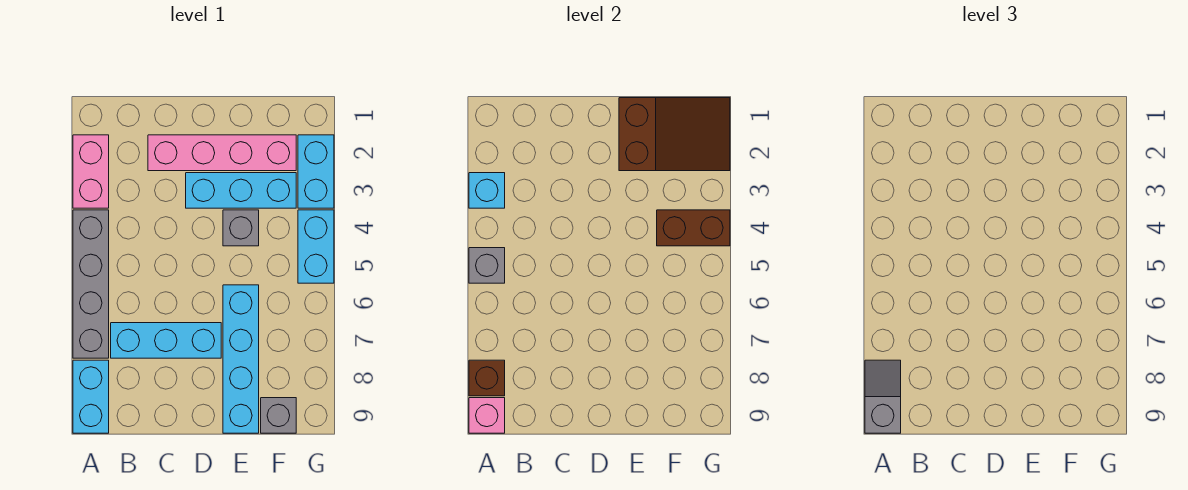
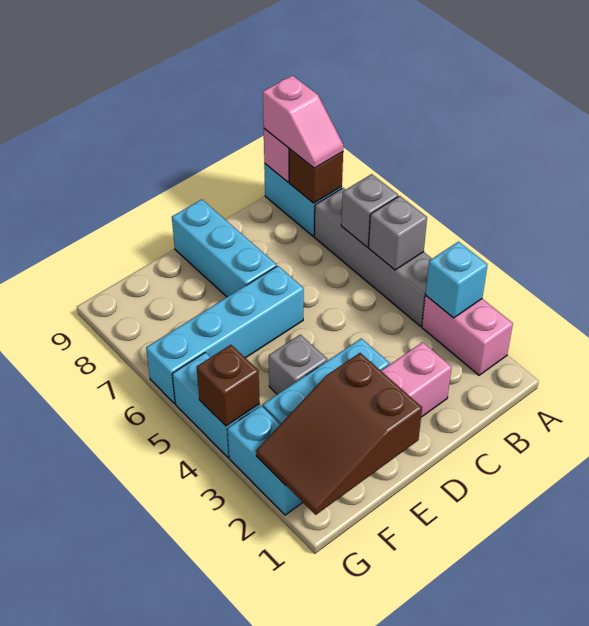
grey 1x2 slope [865,360,901,433] -> pink 1x2 slope [263,75,343,168]
cyan 1x3 brick [111,323,221,358] -> cyan 1x3 brick turned to [172,199,277,297]
cyan 1x4 brick [223,285,259,433] -> cyan 1x4 brick turned to [146,266,304,404]
brown 1x2 brick [657,210,730,246] -> brown 1x1 brick [197,345,260,426]
grey 1x1 brick [261,398,296,433] -> grey 1x1 brick moved to [341,174,398,247]

